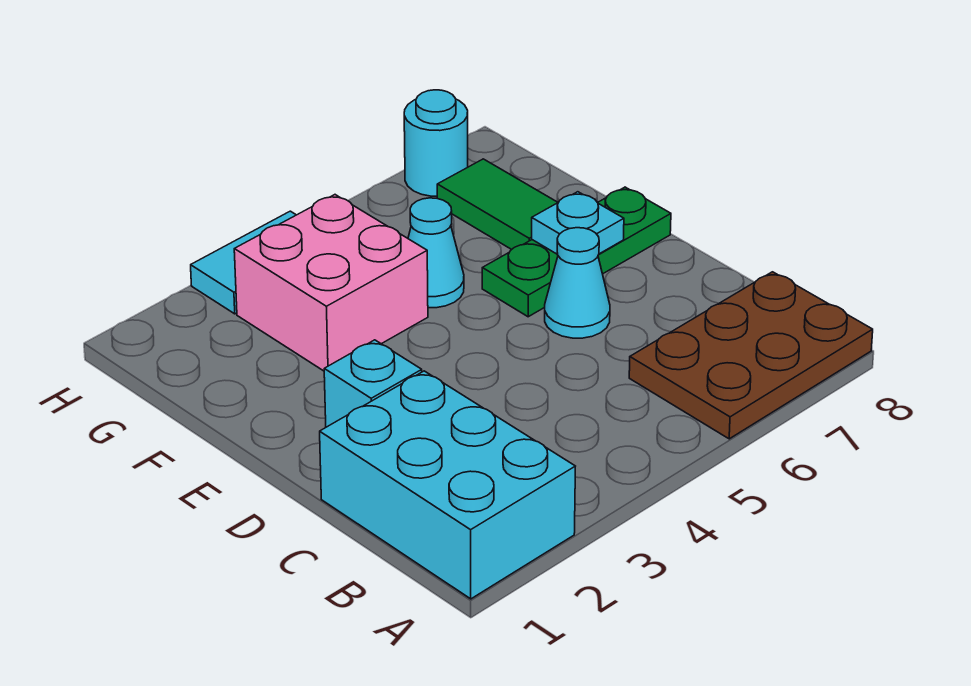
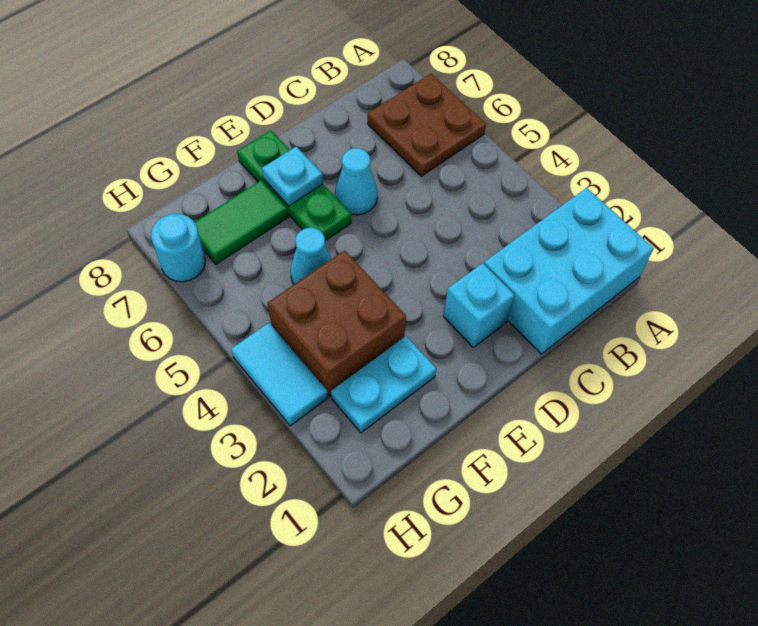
brown 2x3 plate [629,272,873,439] -> brown 2x2 plate [368,74,486,176]
none -> cyan 1x2 plate [331,336,436,433]
pink 2x2 brick [234,195,428,371] -> brown 2x2 brick [268,250,406,396]

